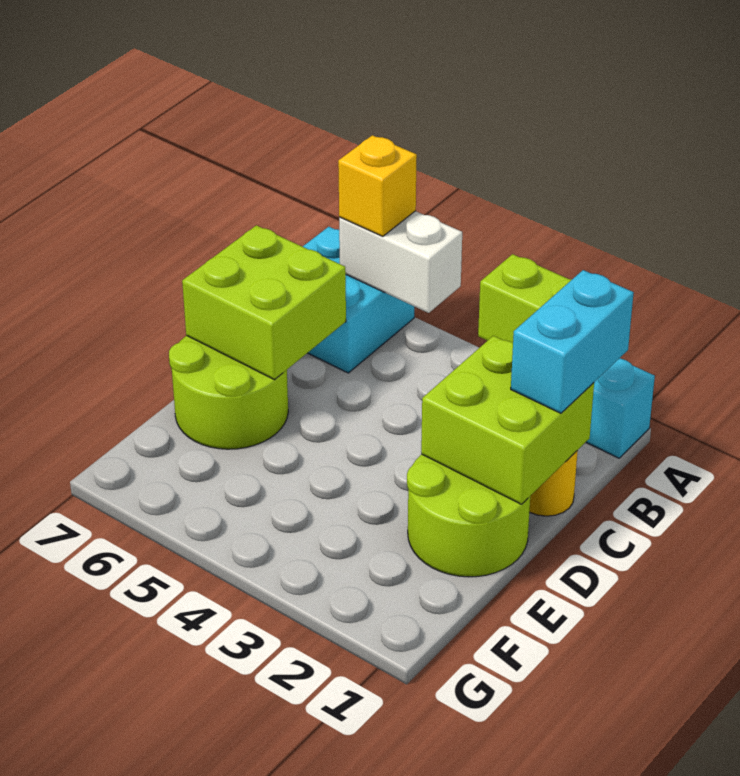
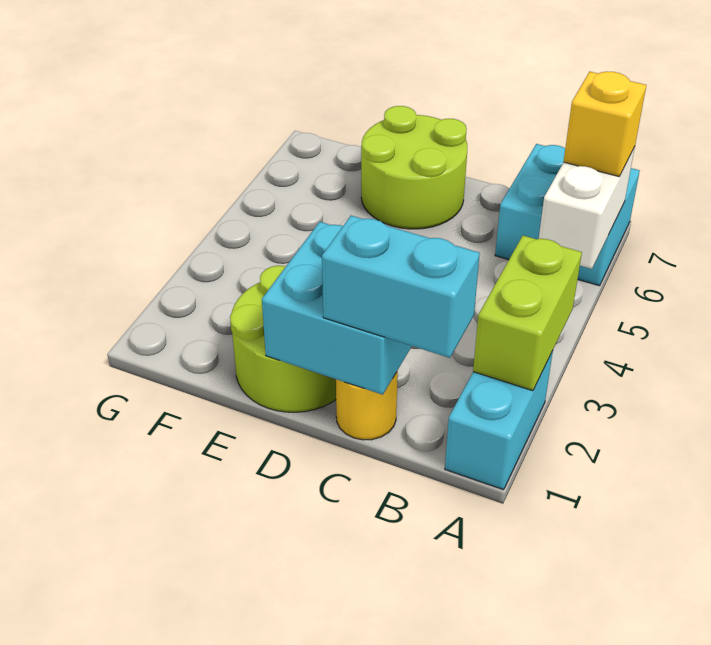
lime 2x2 brick [421,336,594,504] -> cyan 2x2 brick [262,222,412,395]
lime 2x2 brick [182,225,346,380] -> none

